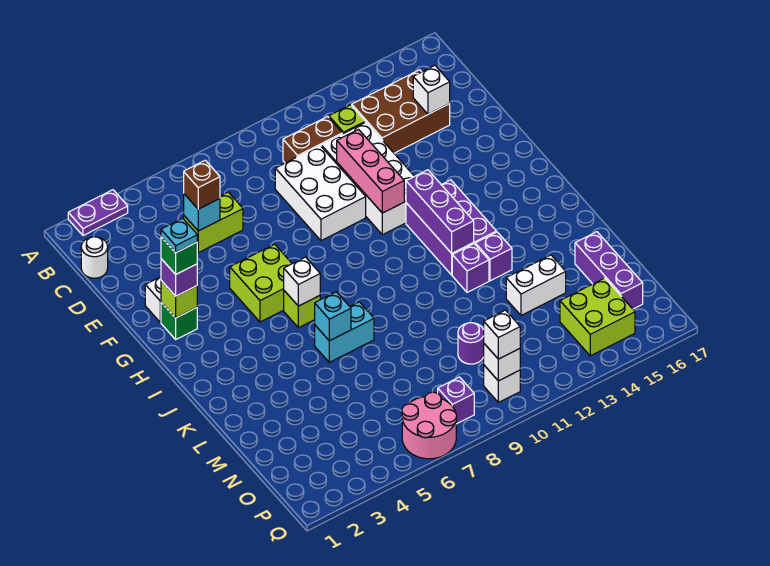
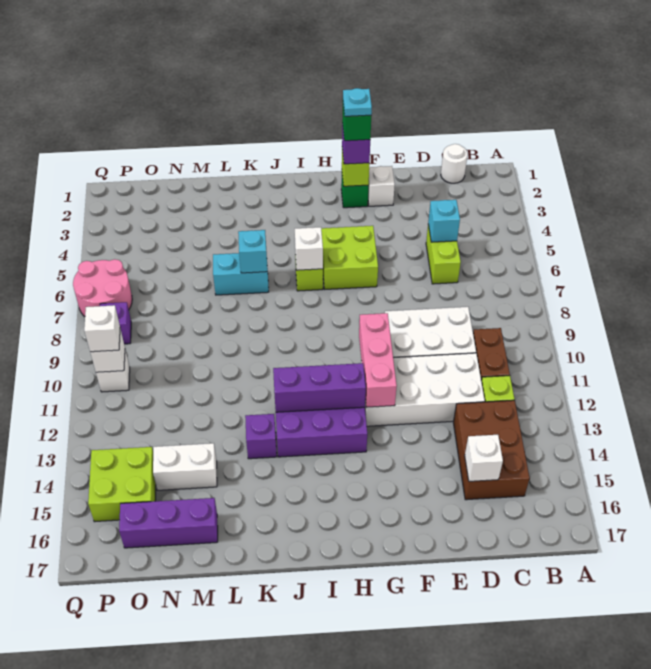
purple 1x2 plate [68,190,128,236] -> none
brown 1x1 brick [184,160,220,209] -> none
pink 1x3 brick [337,130,404,213] -> pink 1x3 brick turned to [359,313,397,407]
cyan 1x2 brick [315,302,374,362] -> cyan 1x2 brick turned to [213,253,269,295]
purple 1x1 brick [452,244,489,292] -> none
white 1x2 brick [506,255,566,315] -> white 1x2 brick turned to [153,443,217,490]
purple 1x1 round brick [458,323,484,364] -> none

